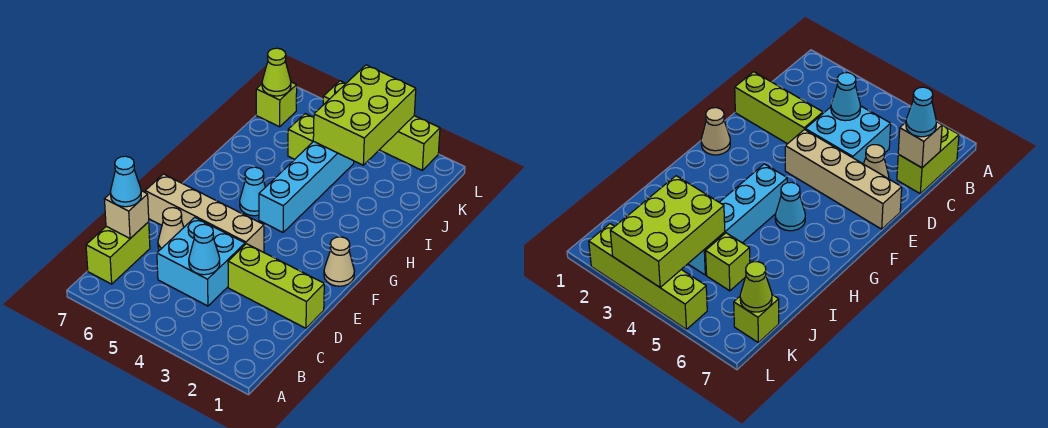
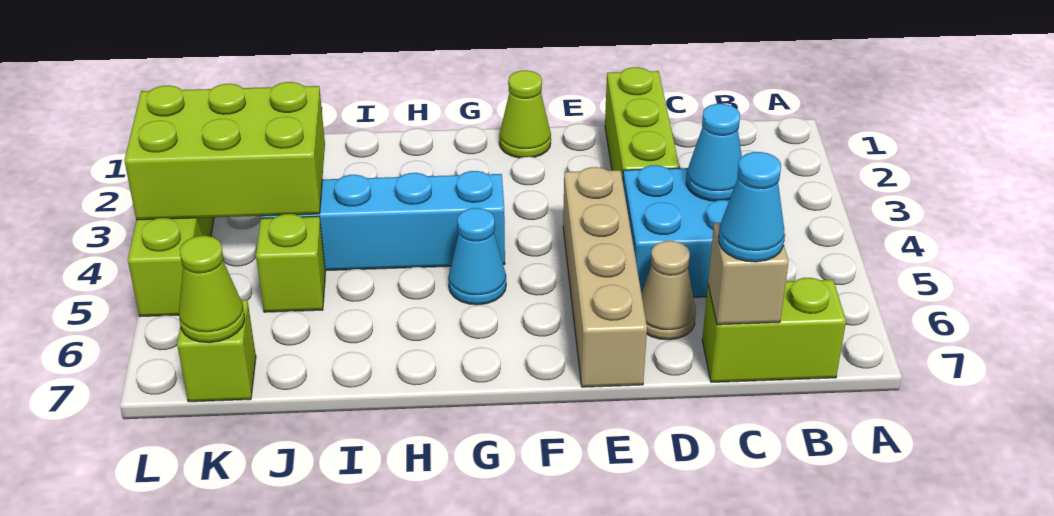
tan 1x1 cone [324,237,354,286] -> lime 1x1 cone [499,70,551,158]

